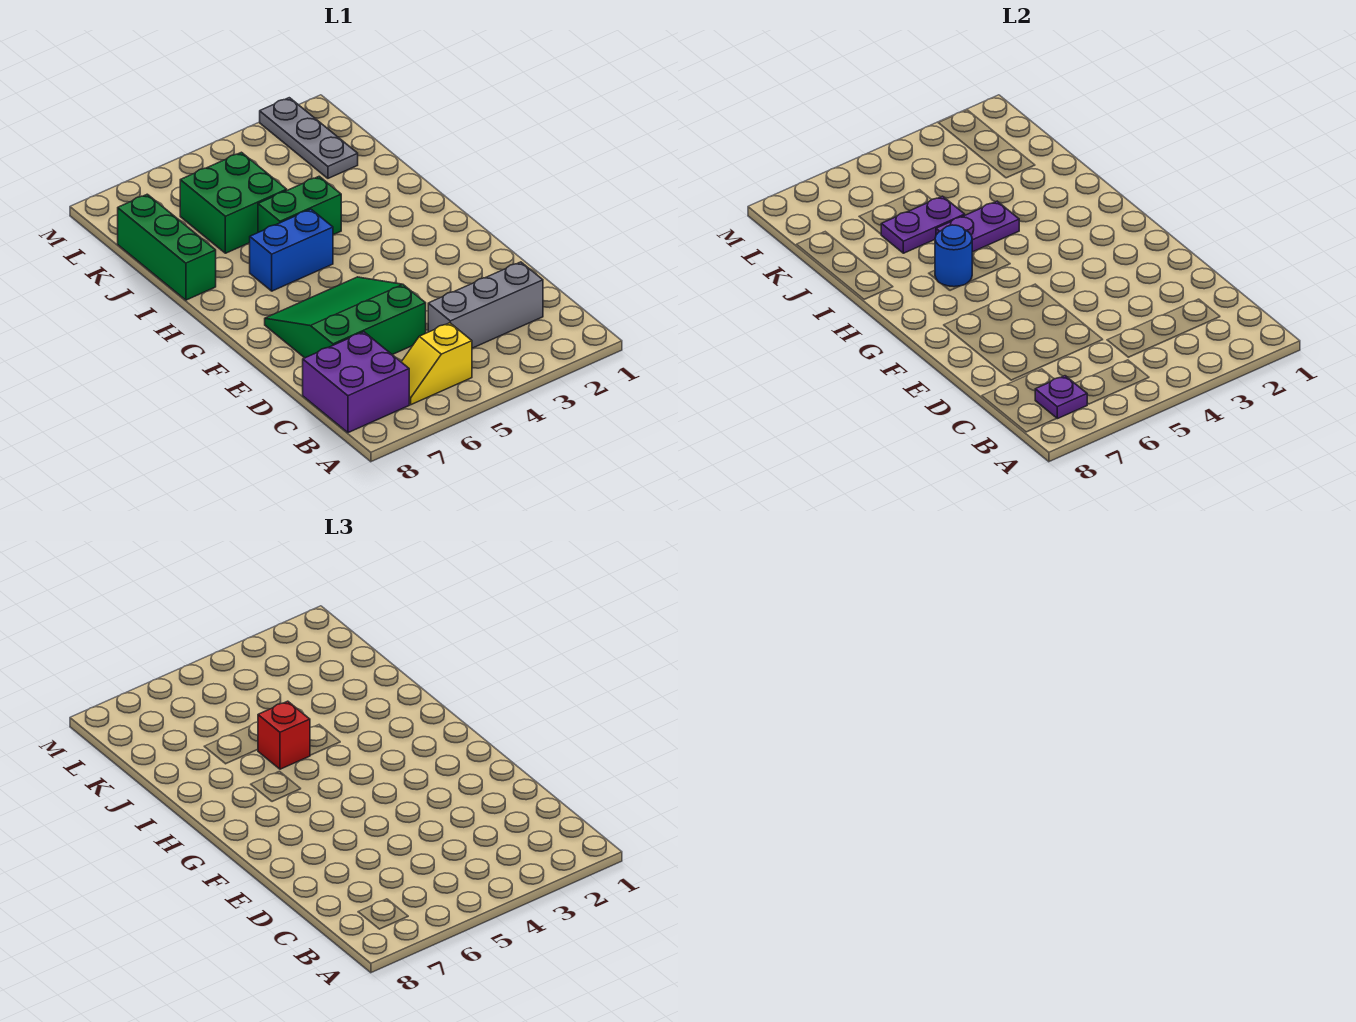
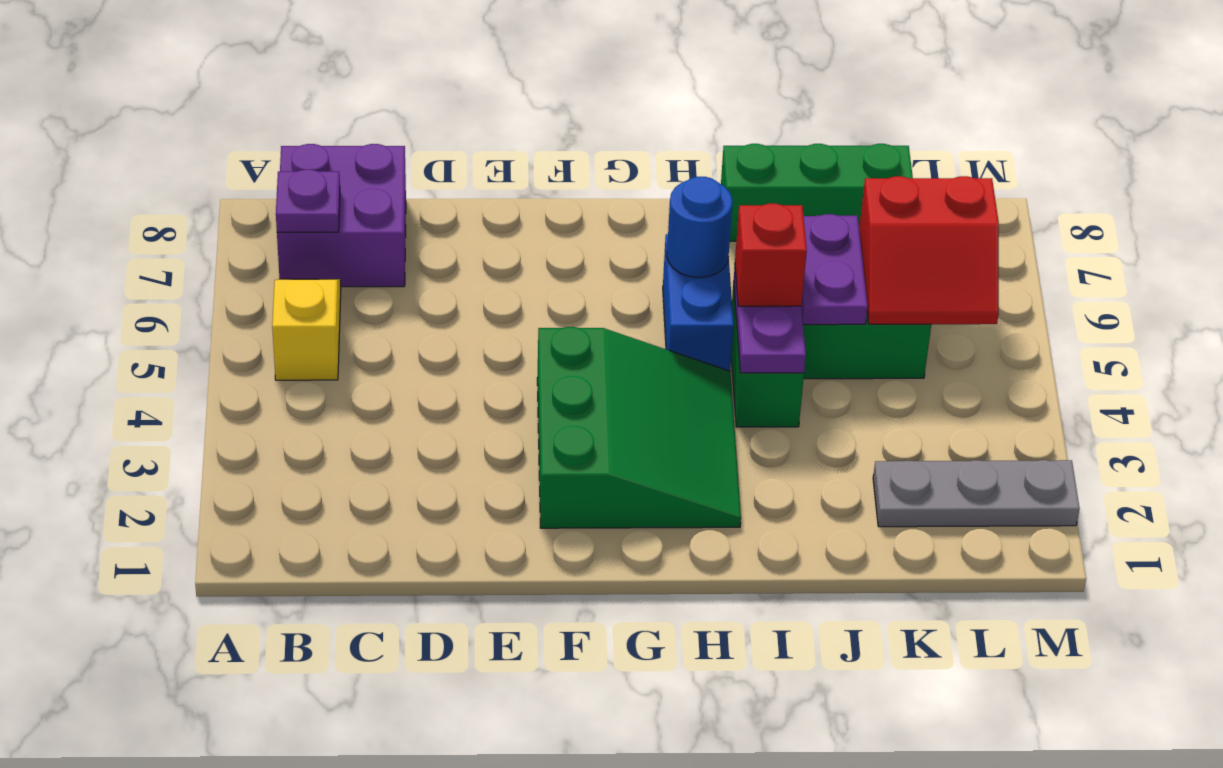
grey 1x3 brick [428,262,543,348] -> none
green 3x3 slope [265,277,426,358] -> green 3x3 slope moved to [537,327,741,528]
none -> red 2x2 slope [859,176,999,324]

